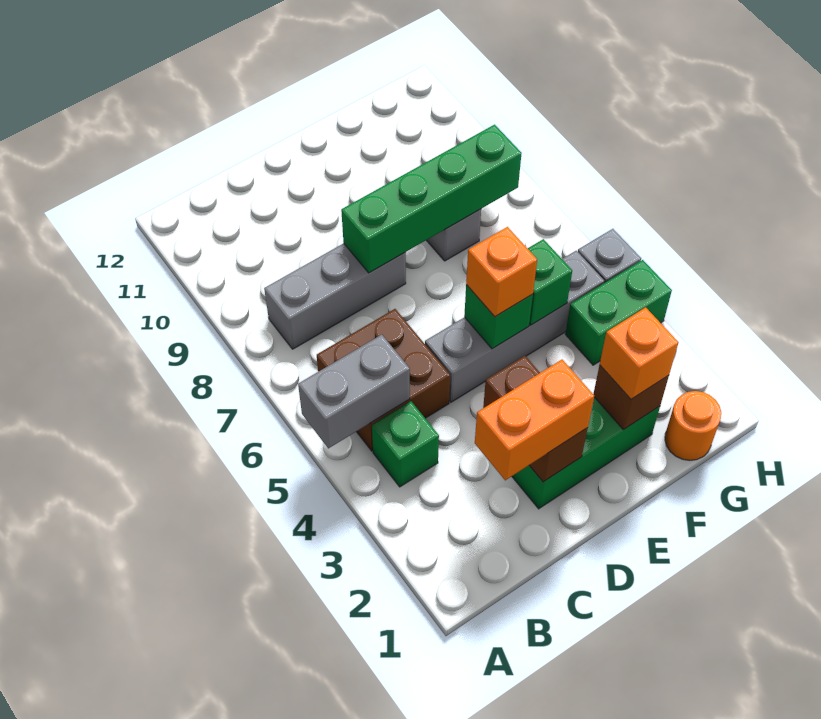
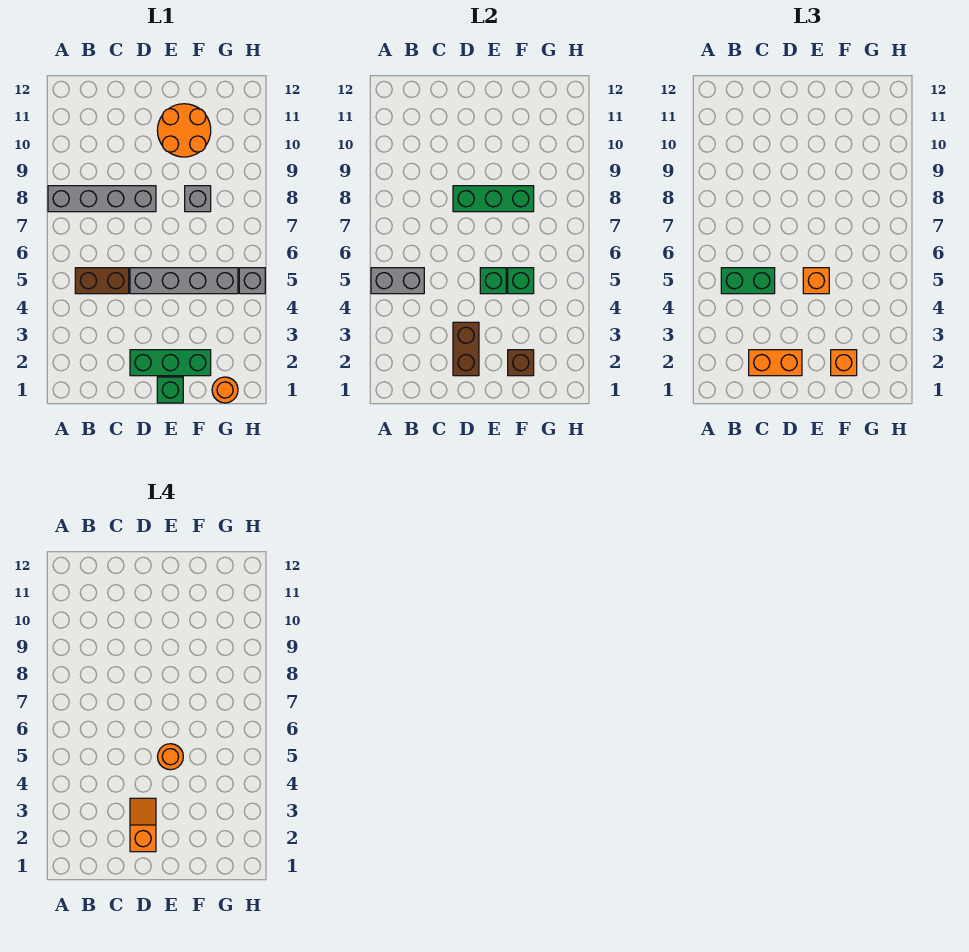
green 1x1 brick [372,401,439,487] -> green 1x1 brick moved to [157,377,183,403]
brown 2x2 brick [317,309,450,451] -> brown 1x2 brick [75,268,129,294]
grey 1x3 brick [264,243,406,349] -> grey 1x4 brick [48,186,156,212]
none -> orange 1x2 slope [130,798,156,852]
green 1x4 brick [341,125,522,273] -> green 1x3 brick [453,186,534,212]
none -> orange 1x1 round brick [157,744,183,770]
none -> orange 2x2 round brick [157,104,211,157]
green 1x2 brick [565,260,672,365] -> green 1x2 brick moved to [721,268,775,294]

